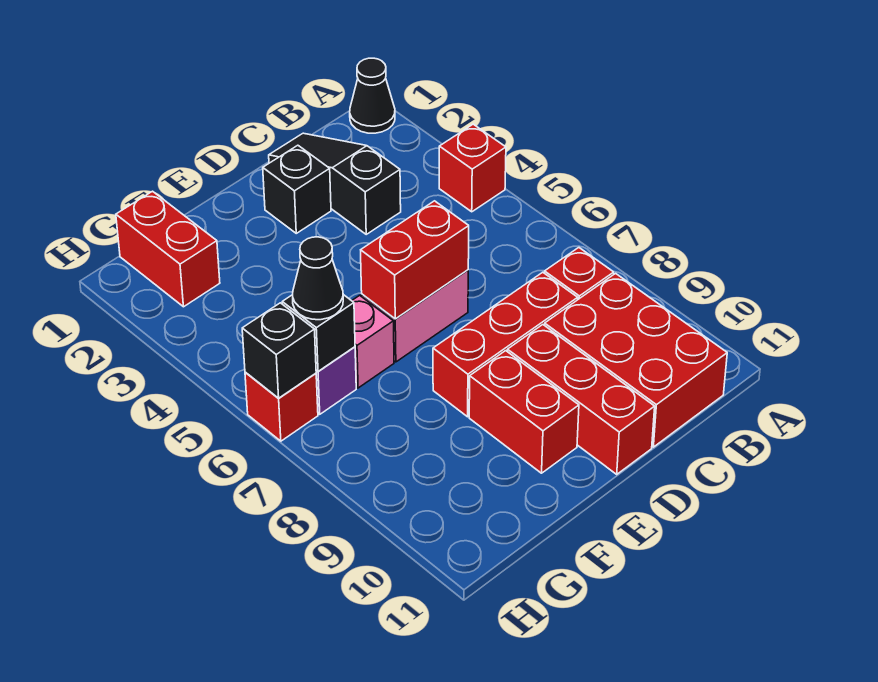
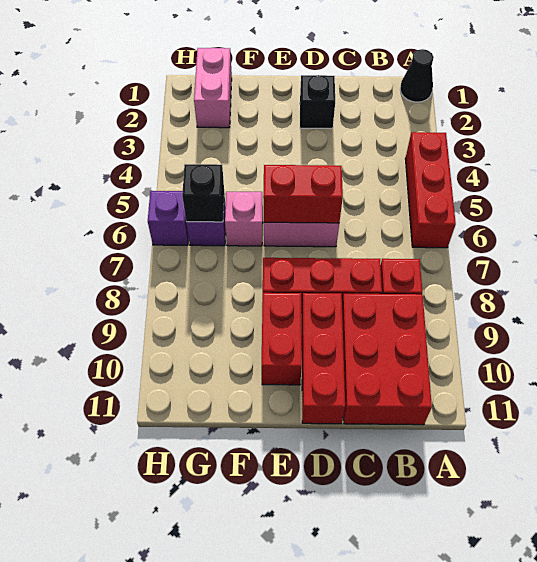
red 1x1 brick [439,124,506,212] -> red 1x3 brick [405,132,456,248]
black 1x3 slope [269,133,401,234] -> none
red 1x2 brick [116,191,220,307] -> pink 1x2 brick [194,48,232,128]
black 1x1 cone [293,237,343,320] -> none
red 1x1 brick [245,372,318,441] -> purple 1x1 brick [148,191,189,245]
black 1x1 brick [242,303,316,398] -> none

